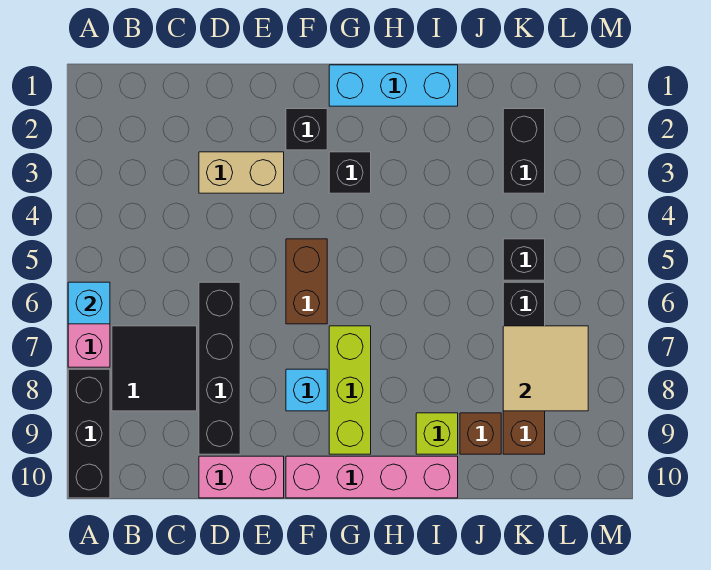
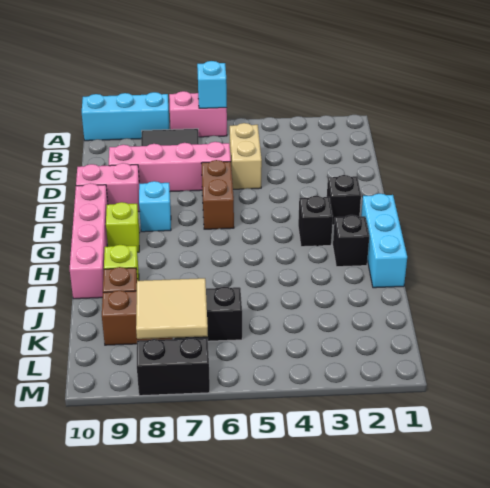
black 1x3 brick [68,369,110,498] -> cyan 1x3 brick [82,92,169,141]
tan 1x2 brick [199,152,284,193] -> tan 1x2 brick moved to [230,123,262,189]
black 1x4 brick [199,282,240,454] -> pink 1x4 brick [109,142,231,192]
pink 1x2 brick [199,456,284,498] -> pink 1x2 brick turned to [76,163,140,212]
brown 1x2 brick [286,239,327,324] -> brown 1x2 brick turned to [202,160,234,229]
lime 1x3 brick [329,326,371,454] -> lime 1x1 brick [106,202,139,252]
black 1x2 brick [503,109,545,193] -> black 1x2 brick moved to [137,338,210,396]
black 1x1 brick [503,239,545,280] -> black 1x1 brick moved to [333,215,369,267]

